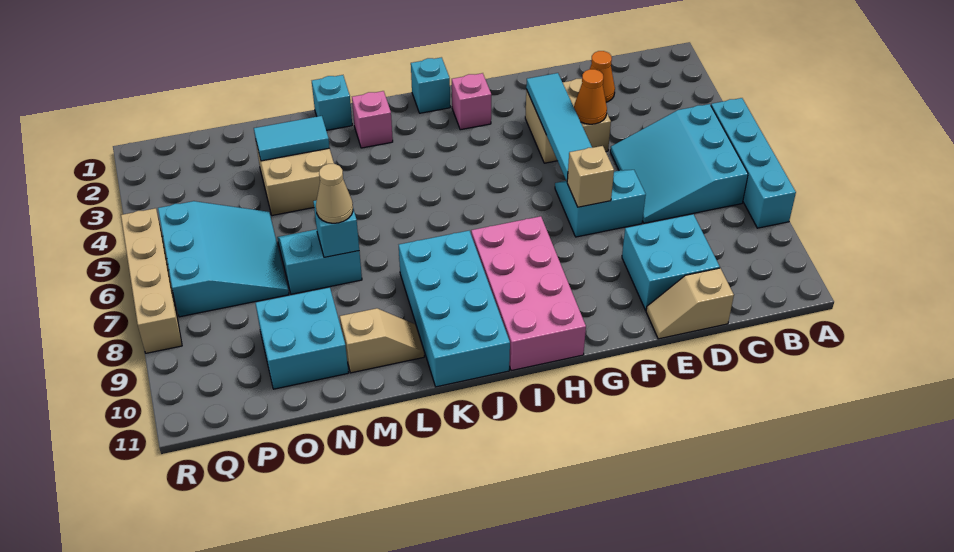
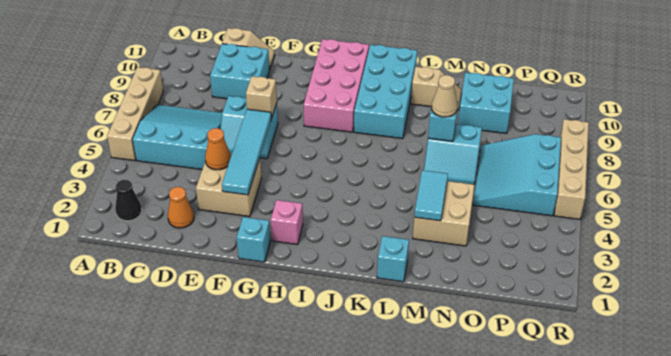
cyan 1x4 brick [711,98,796,228] -> tan 1x4 brick [107,67,163,161]
none -> black 1x1 cone [115,180,142,221]
cyan 3x3 slope [610,104,748,223] -> cyan 3x3 slope turned to [133,105,222,169]
cyan 1x1 brick [411,57,450,113] -> cyan 1x1 brick moved to [237,217,270,262]
pink 1x1 brick [352,91,393,148] -> none
tan 1x2 slope [340,308,424,373] -> tan 1x2 slope turned to [411,67,462,110]
cyan 1x2 tile [254,116,330,161] -> cyan 1x2 tile turned to [414,170,448,221]

